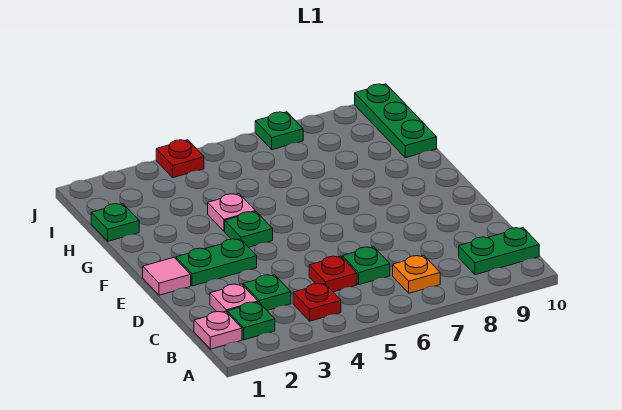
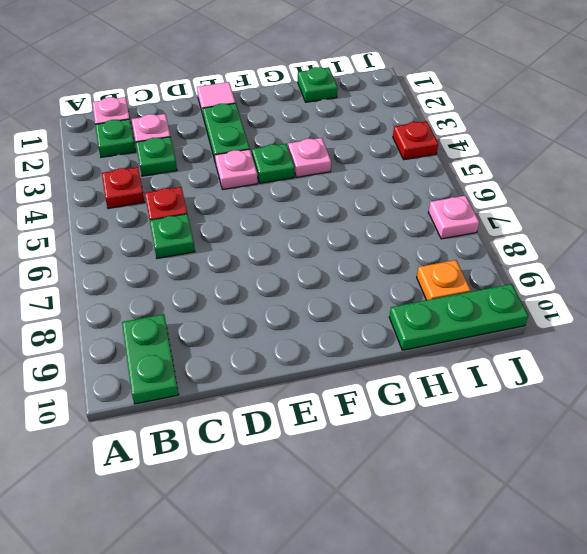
orange 1x1 plate [393,256,440,293] -> orange 1x1 plate moved to [417,260,471,300]
none -> pink 1x1 plate [215,149,258,189]
green 1x1 plate [255,112,303,150] -> pink 1x1 plate [428,196,479,239]

